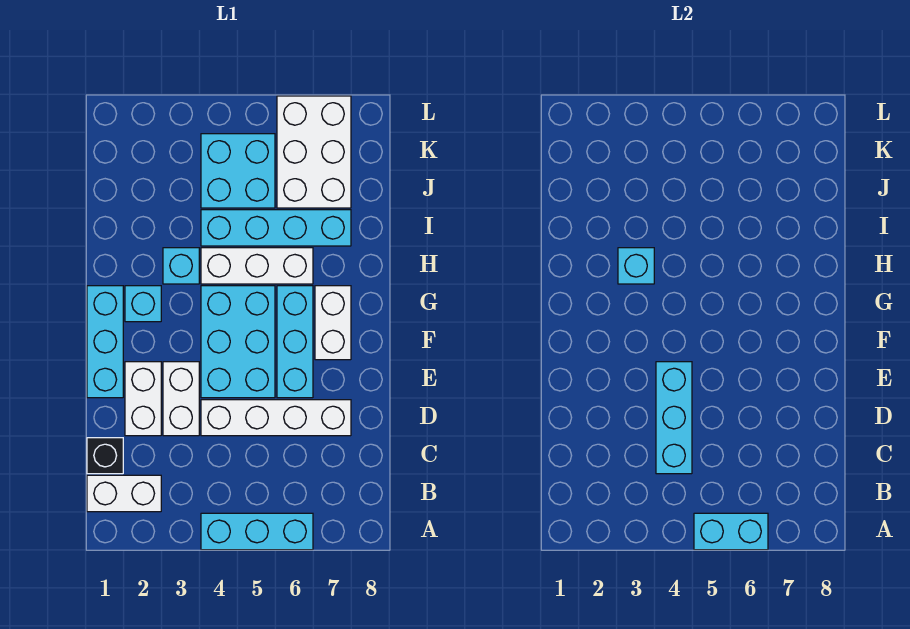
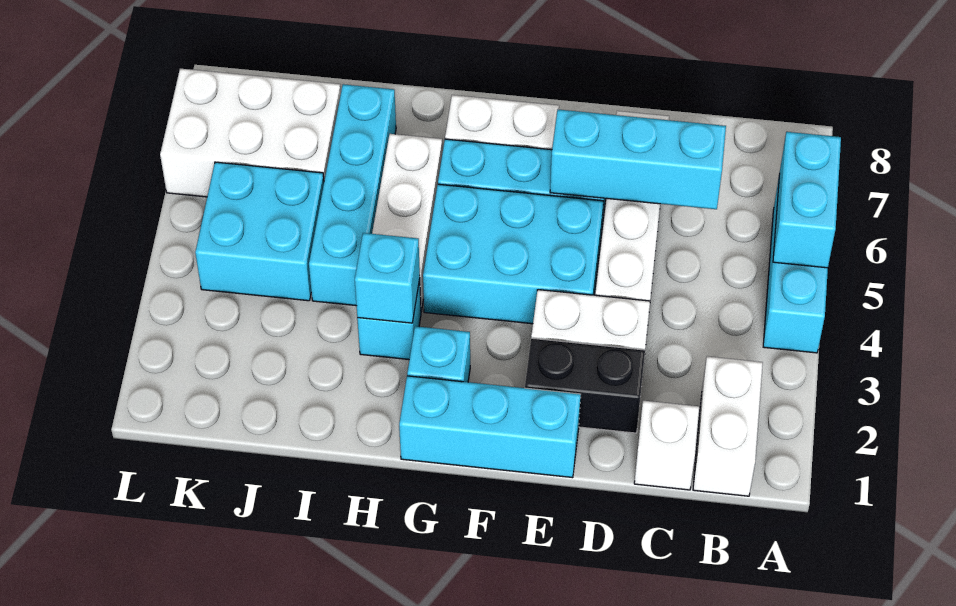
black 1x1 brick [87,438,123,474] -> white 1x1 brick [634,401,699,490]
cyan 1x3 brick [656,362,692,474] -> cyan 1x3 brick moved to [550,109,726,209]
white 1x2 brick [125,362,161,436] -> black 1x2 brick [525,338,645,433]

